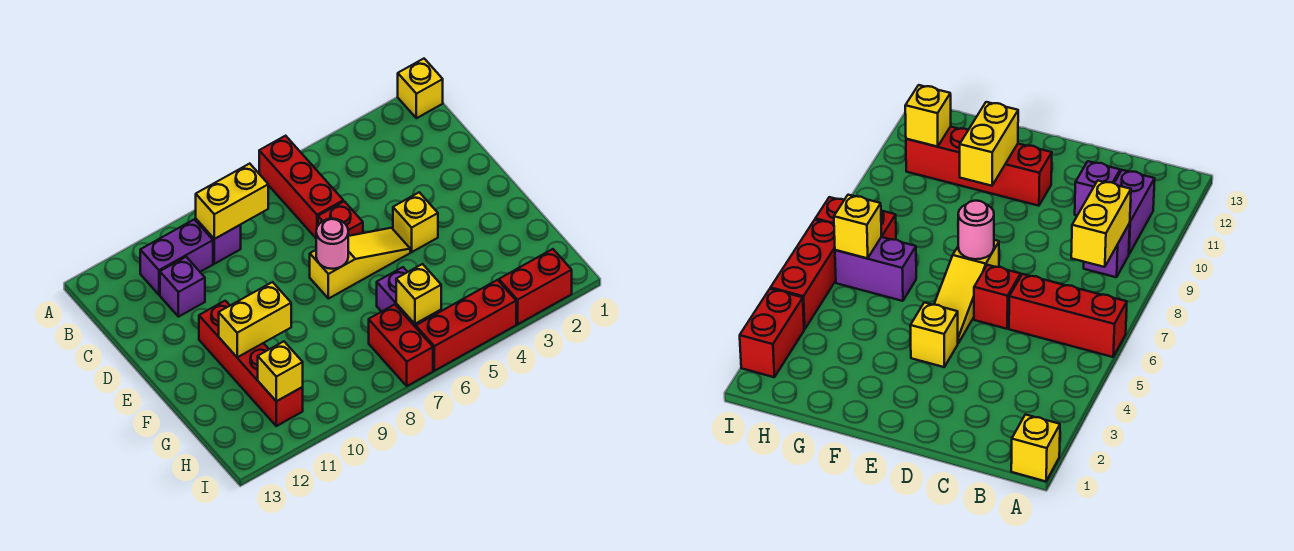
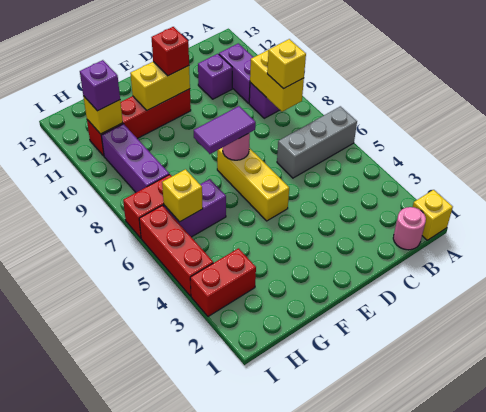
red 1x3 brick [259,136,343,238] -> grey 1x3 brick [277,106,357,178]
none -> pink 1x1 round brick [393,207,426,250]
red 1x1 brick [318,201,363,236] -> red 1x1 brick moved to [151,27,189,76]
yellow 1x1 brick [393,192,438,252] -> yellow 1x1 brick moved to [267,39,306,89]
yellow 1x3 slope [310,228,410,299] -> yellow 1x3 brick [217,148,289,221]
none -> purple 1x2 tile [194,106,256,154]
yellow 1x2 brick [219,282,291,357] -> yellow 1x2 brick turned to [130,62,190,110]
none -> purple 1x3 brick [101,124,169,192]
none -> purple 1x1 brick [80,60,120,111]
red 1x2 brick [499,249,572,324] -> red 1x2 brick turned to [190,248,256,317]

